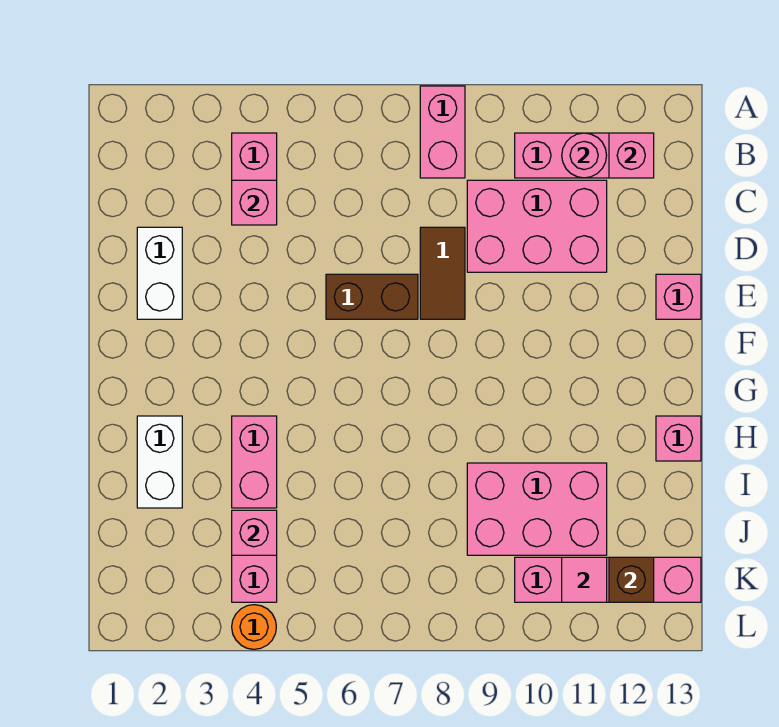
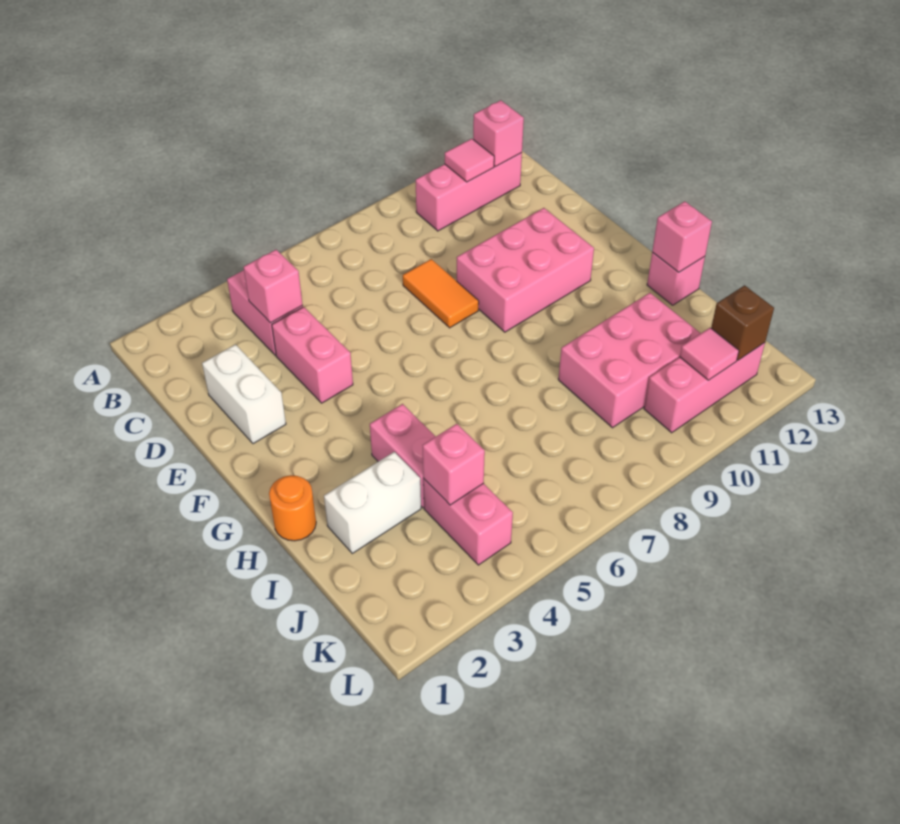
pink 1x2 brick [420,86,465,178] -> pink 1x2 brick moved to [272,307,353,403]
pink 1x1 round brick [562,133,607,178] -> pink 1x1 tile [445,139,494,182]
pink 2x3 brick [467,180,607,272] -> pink 2x3 brick moved to [457,208,594,332]
brown 1x2 tile [420,227,465,319] -> orange 1x2 tile [403,259,479,328]
brown 1x2 brick [326,274,418,319] -> none
pink 1x1 brick [656,274,701,319] -> pink 1x1 brick moved to [652,201,712,272]
white 1x2 brick [137,416,182,508] -> white 1x2 brick turned to [324,452,421,553]
pink 1x4 brick [515,557,701,602] -> pink 1x3 brick [644,343,765,433]
orange 1x1 round brick [232,605,276,649] -> orange 1x1 round brick moved to [269,475,316,541]

